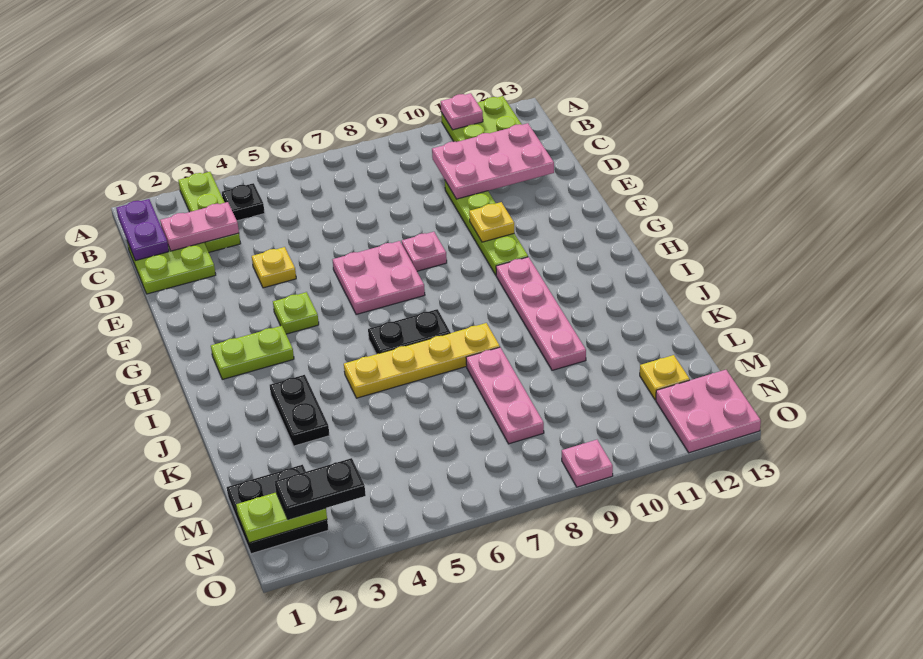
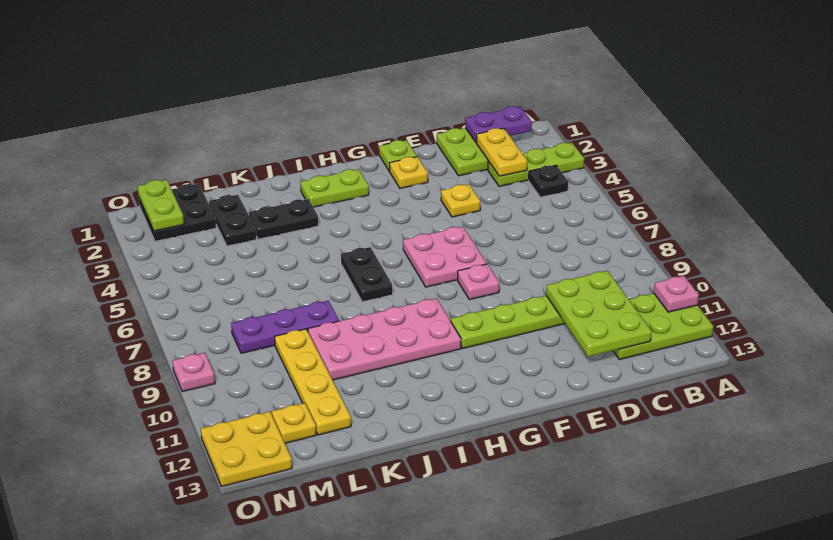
pink 1x2 plate [160,202,239,251] -> yellow 1x2 plate [477,128,527,176]
pink 2x3 plate [432,123,554,199] -> lime 2x3 plate [546,271,652,357]
yellow 1x1 plate [469,202,514,242] -> yellow 1x1 plate moved to [389,157,428,188]
lime 1x1 plate [273,292,319,334] -> lime 1x1 plate moved to [379,140,417,171]
lime 1x2 plate [211,326,294,379] -> lime 1x2 plate turned to [300,169,369,207]
pink 1x4 plate [496,257,586,370] -> pink 2x4 plate [308,298,461,380]
yellow 1x4 plate [344,323,500,398] -> yellow 1x4 plate moved to [275,329,351,435]
pink 1x3 plate [466,347,544,444] -> purple 1x3 plate [231,301,339,353]
black 1x2 plate [275,458,366,519] -> black 1x2 plate moved to [209,195,257,246]
pink 2x2 plate [656,370,761,453] -> yellow 2x2 plate [201,412,292,487]

